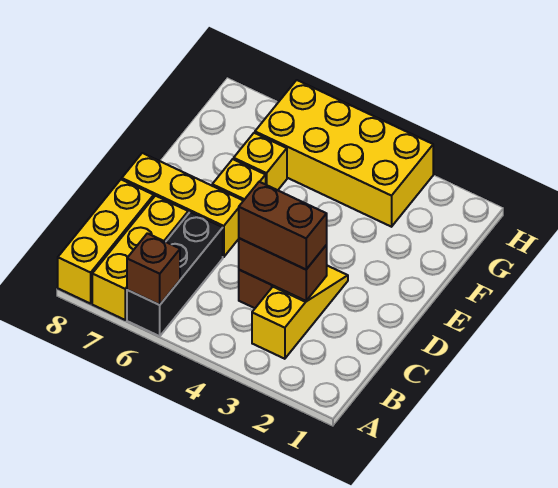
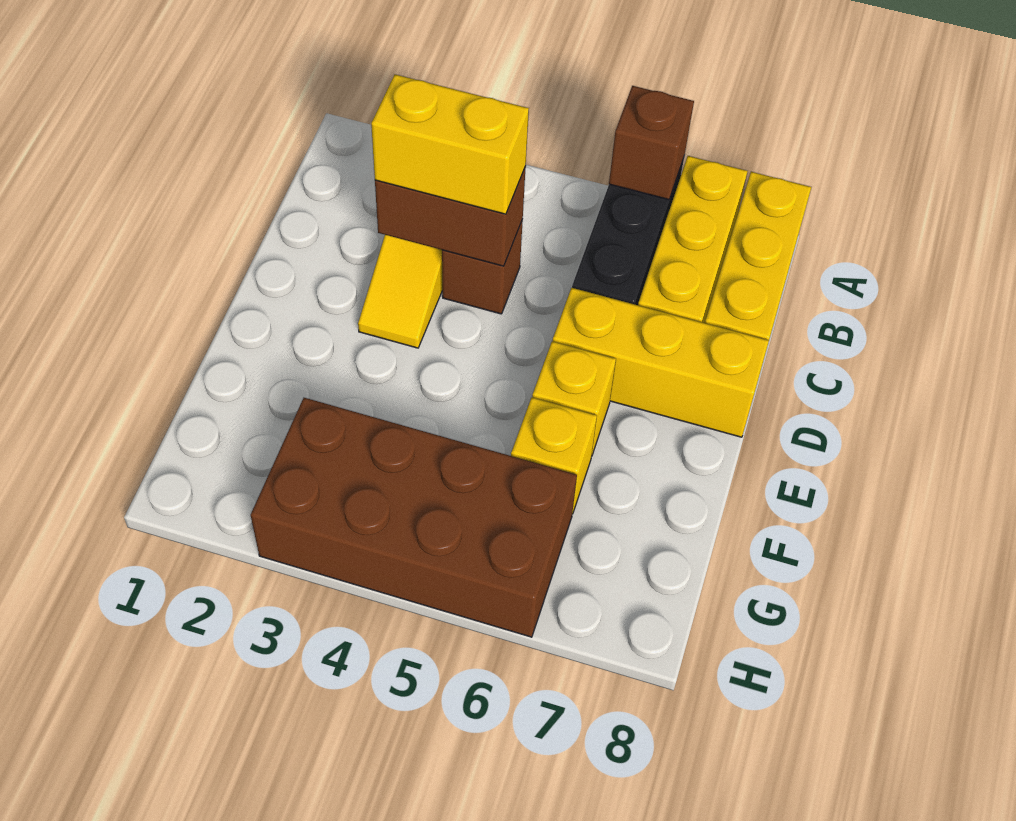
brown 1x2 brick [239,182,327,269] -> yellow 1x2 brick [371,74,529,214]
yellow 2x4 brick [255,80,433,227] -> brown 2x4 brick [251,398,577,637]

